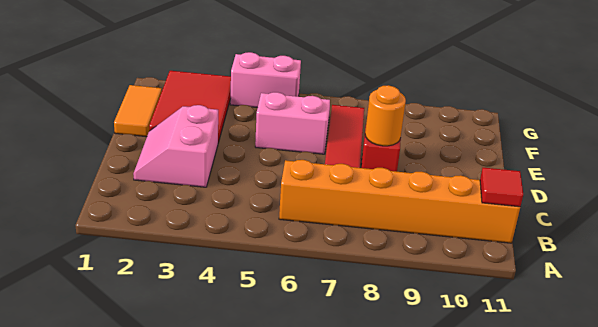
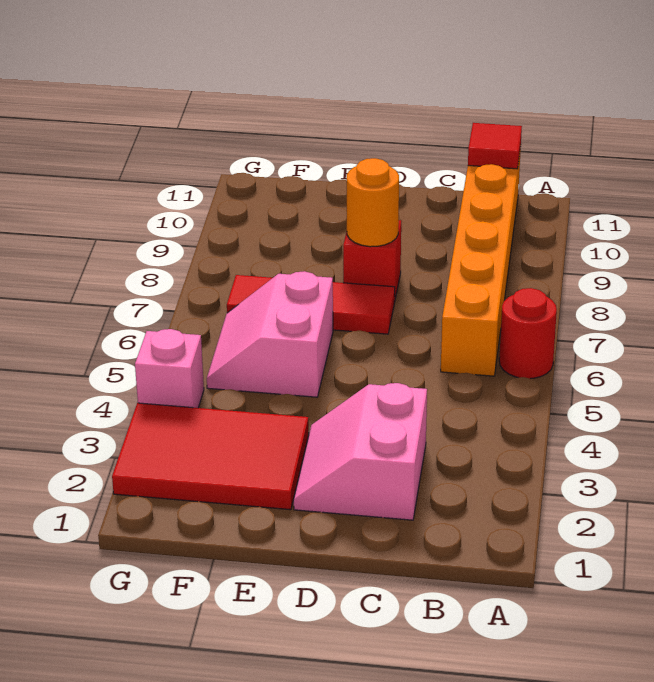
none -> red 1x1 round brick [499,288,557,379]
pink 2x2 slope [133,105,218,187] -> pink 2x2 slope turned to [294,383,427,520]
orange 1x2 tile [114,85,162,137] -> none
pink 1x2 brick [230,52,301,108] -> pink 1x1 brick [135,329,204,408]

